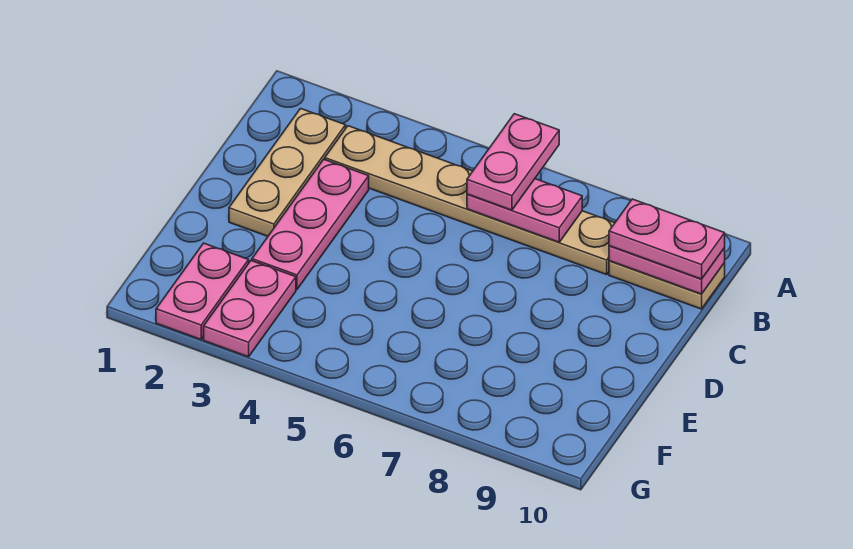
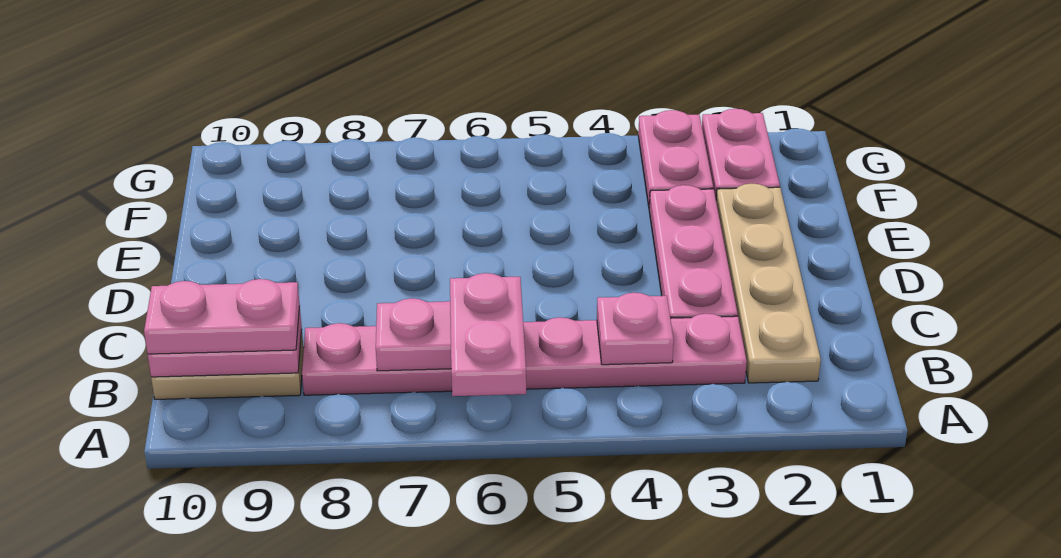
tan 1x3 plate [229,109,346,236] -> tan 1x4 plate [716,183,821,383]
tan 1x6 plate [325,126,615,275] -> pink 1x6 plate [302,314,747,395]
none -> pink 1x1 plate [597,293,674,365]

